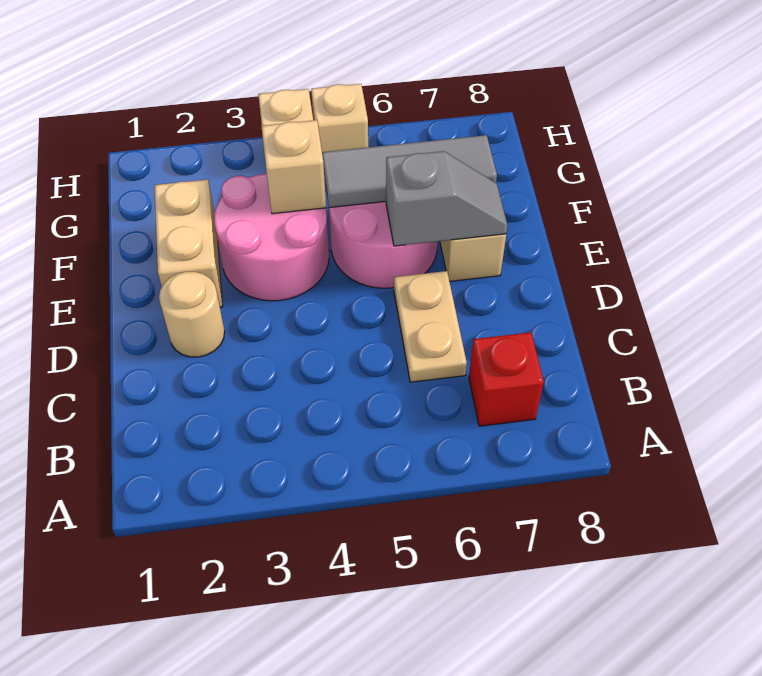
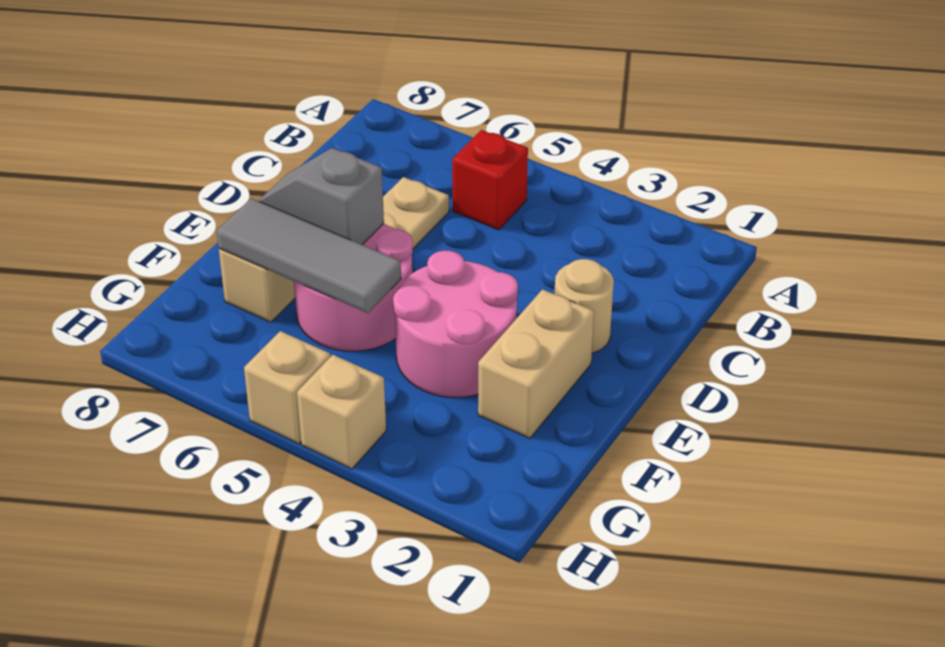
red 1x1 brick [469,332,544,426] -> red 1x1 brick moved to [452,130,528,230]
tan 1x1 brick [261,120,326,214] -> none

